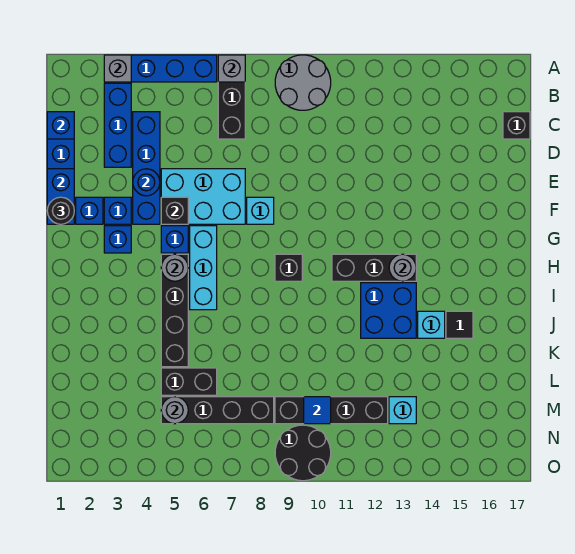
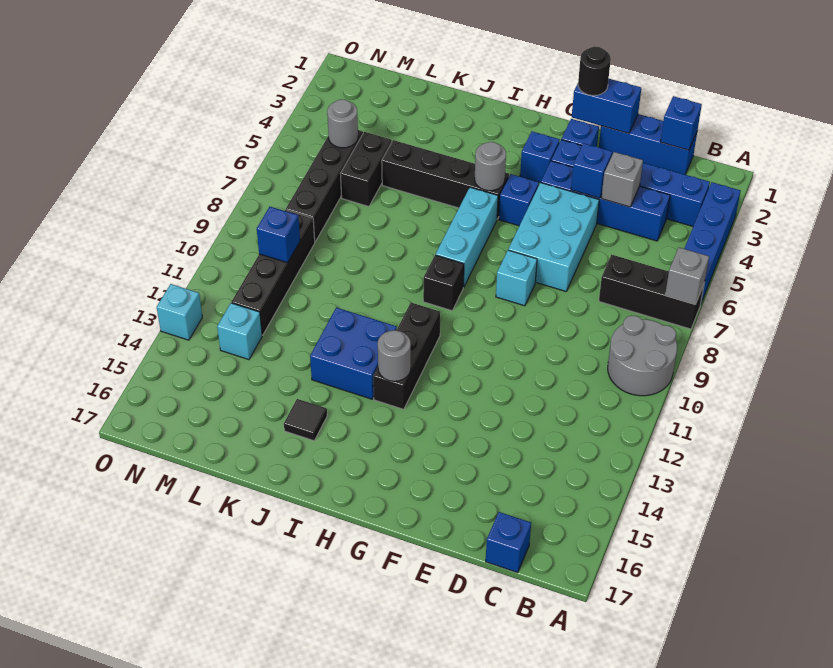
grey 1x1 brick [104,55,131,82] -> grey 1x1 brick moved to [601,152,643,207]
black 1x1 brick [503,112,530,139] -> blue 1x1 brick [486,512,531,573]
blue 1x1 round brick [133,169,160,196] -> blue 1x1 brick [571,143,612,198]
black 1x1 brick [161,197,188,224] -> none
cyan 1x3 brick [190,226,217,310] -> cyan 1x3 brick turned to [436,187,498,287]
cyan 1x1 brick [418,311,445,338] -> cyan 1x1 brick moved to [157,284,202,340]
blue 1x1 tile [304,397,331,424] -> blue 1x1 brick [257,207,300,263]
black 2x2 round brick [275,425,331,481] -> none

